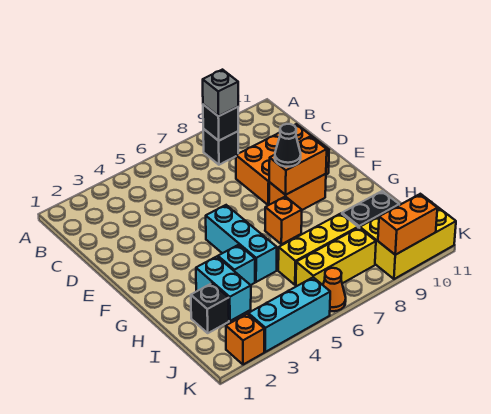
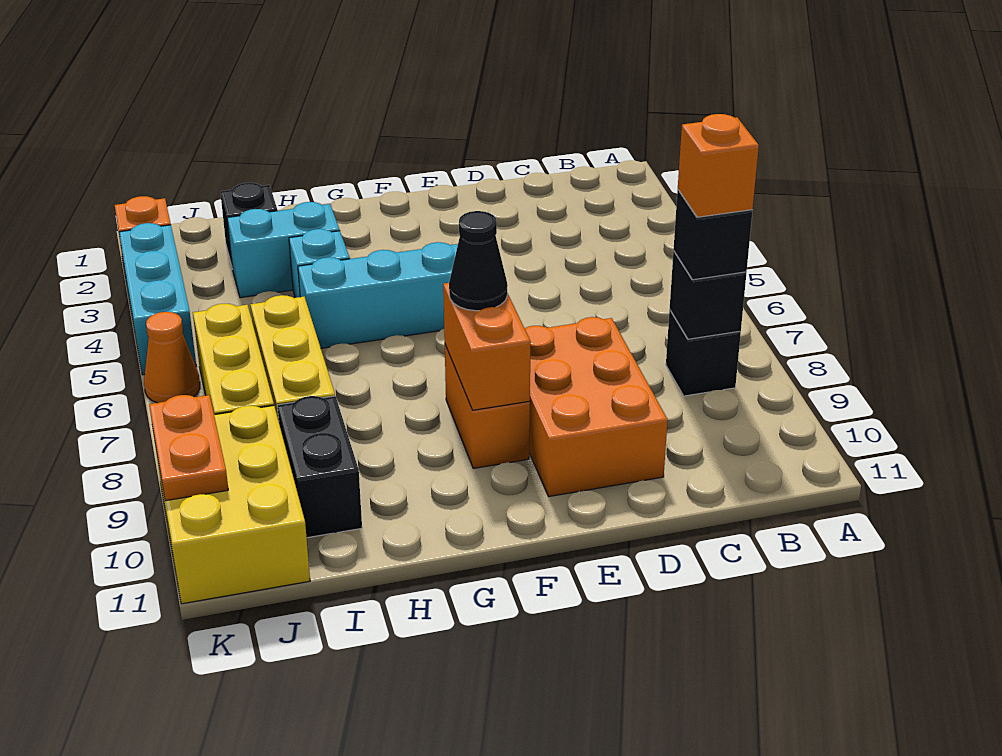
grey 1x1 brick [203,70,238,116] -> black 1x1 brick [673,190,752,280]
orange 1x1 brick [265,196,302,244] -> orange 1x1 brick moved to [678,114,759,217]
orange 1x2 brick [378,194,437,255] -> orange 1x2 plate [149,395,228,501]

